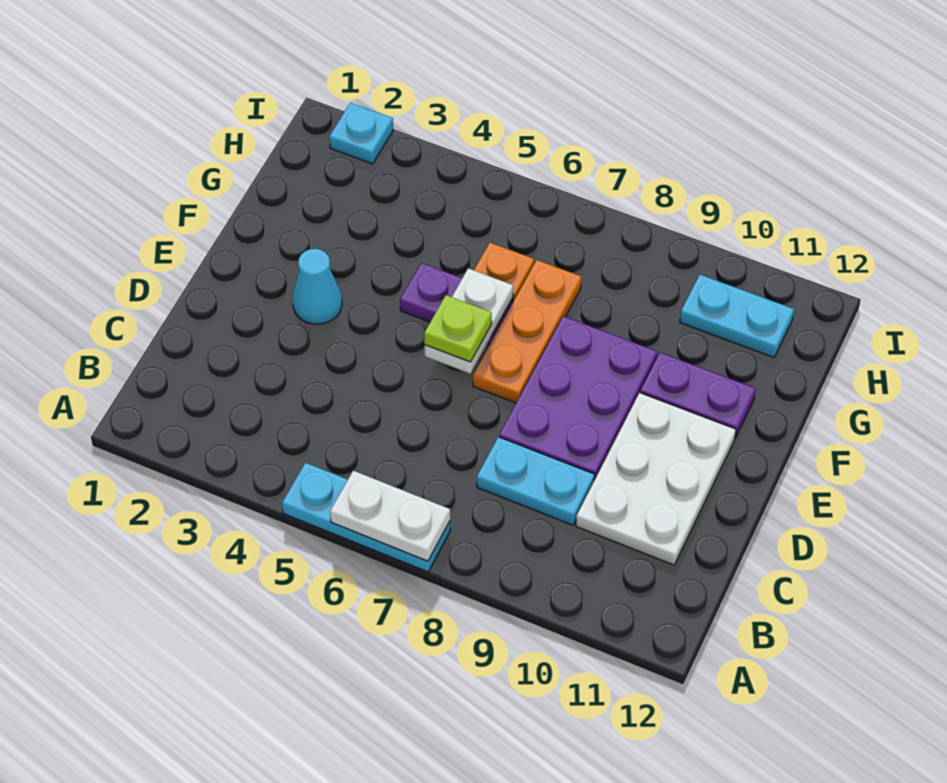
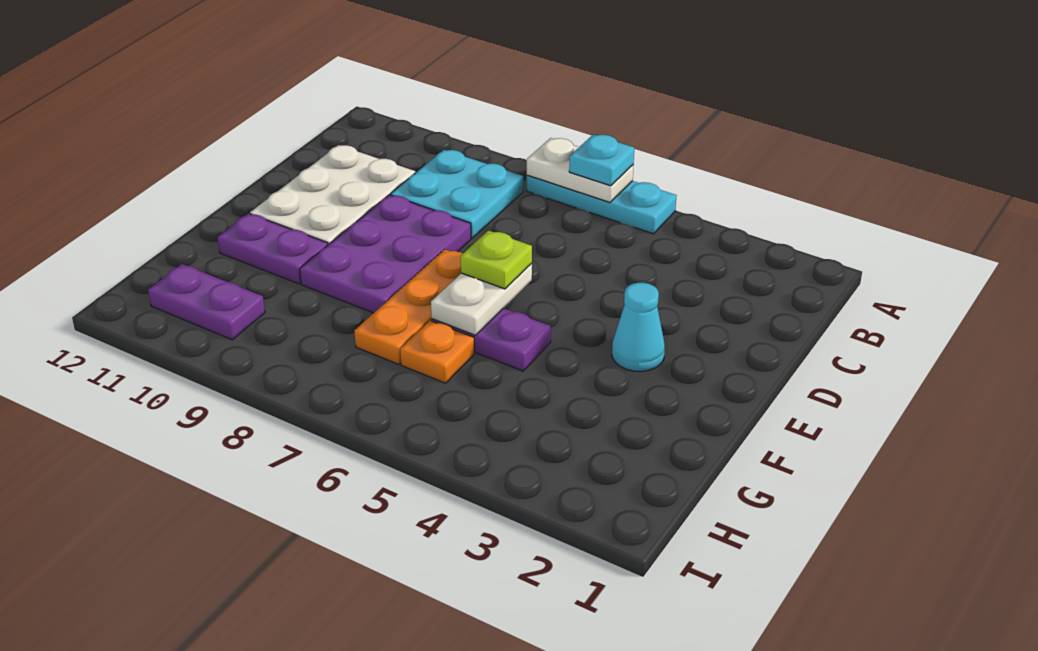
cyan 1x2 plate [477,437,595,525] -> cyan 2x2 plate [391,150,523,238]
cyan 1x2 plate [680,275,794,357] -> purple 1x2 plate [148,264,265,340]
cyan 1x1 plate [329,103,393,164] -> cyan 1x1 plate moved to [569,135,634,186]

